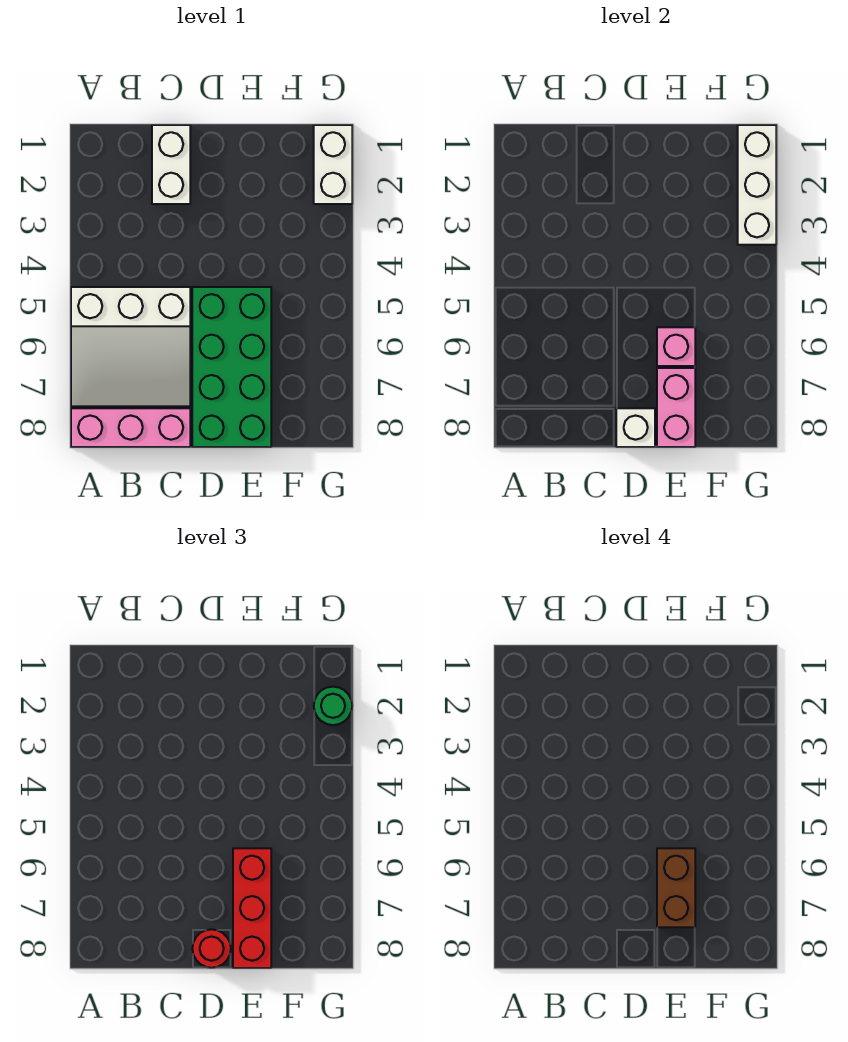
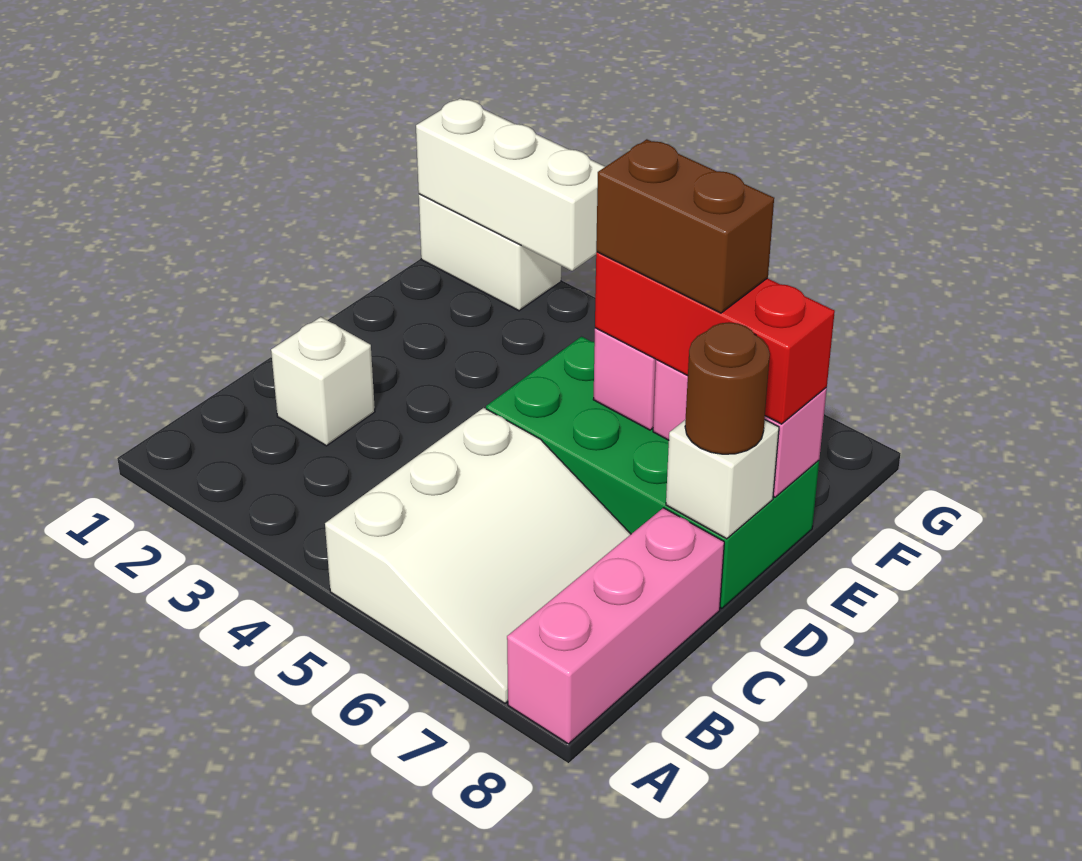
white 1x2 brick [152,125,190,204] -> white 1x1 brick [271,317,375,446]
red 1x1 round brick [192,929,231,968] -> brown 1x1 round brick [685,322,770,454]
green 1x1 round brick [314,687,352,725] -> none

